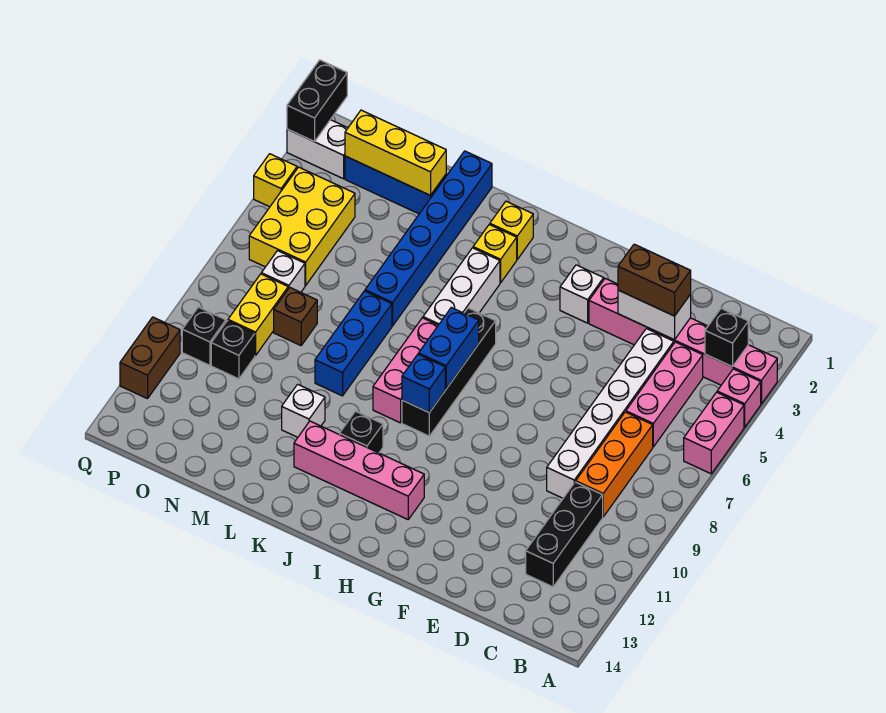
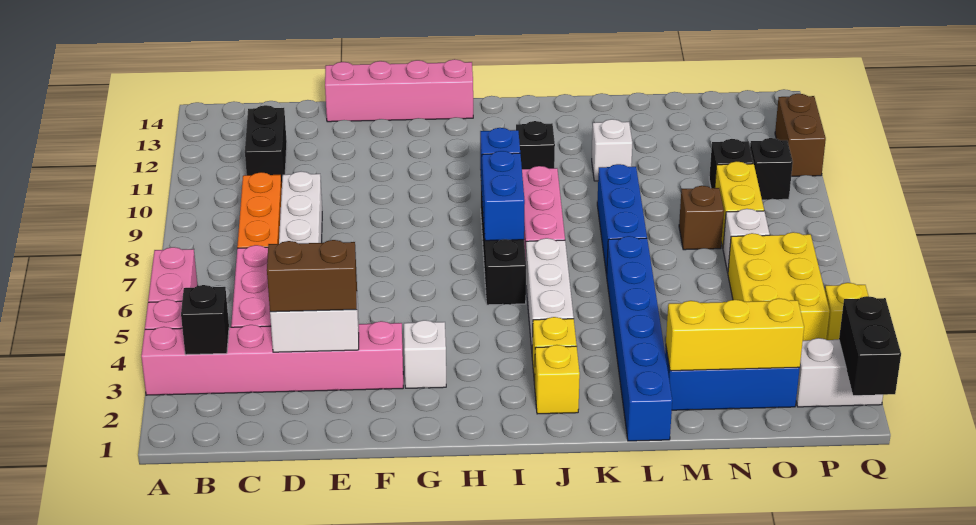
black 1x3 brick [526,482,603,587] -> black 1x2 brick [245,105,287,186]
pink 1x4 brick [294,421,424,519] -> pink 1x4 brick moved to [325,59,473,122]

